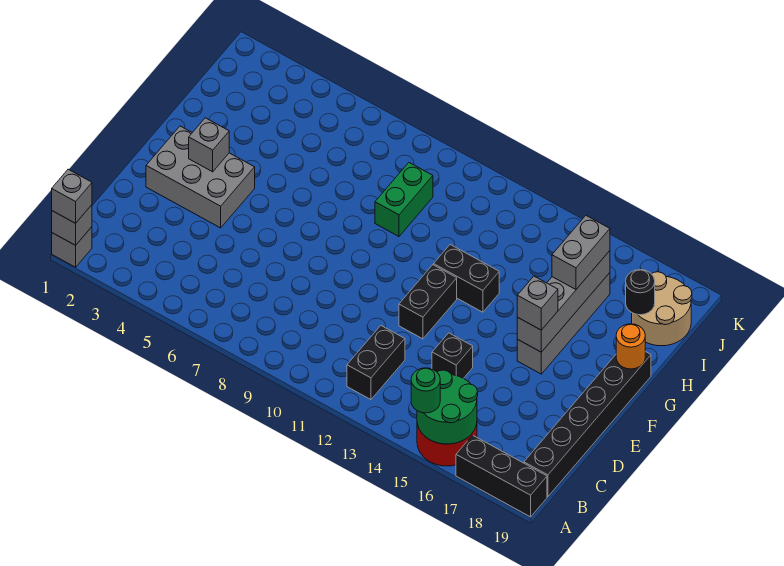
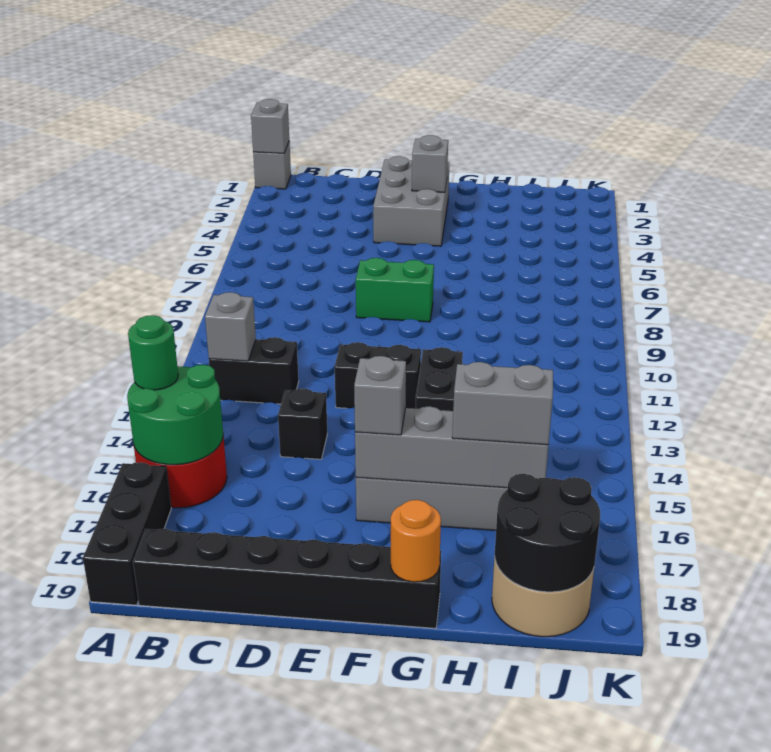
grey 1x1 brick [52,169,92,223] -> grey 1x1 brick moved to [205,292,256,361]
green 1x2 brick [375,163,433,236] -> green 1x2 brick moved to [356,258,434,322]
black 1x1 round brick [626,270,655,315] -> black 2x2 round brick [495,474,600,592]

